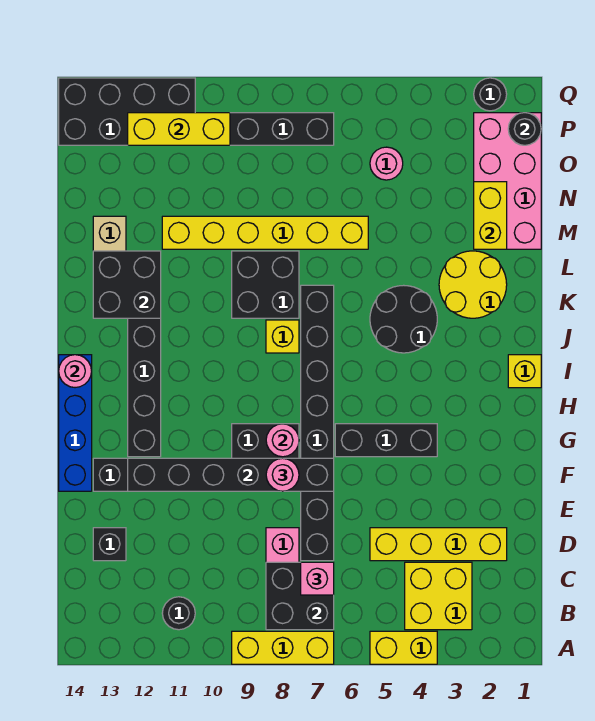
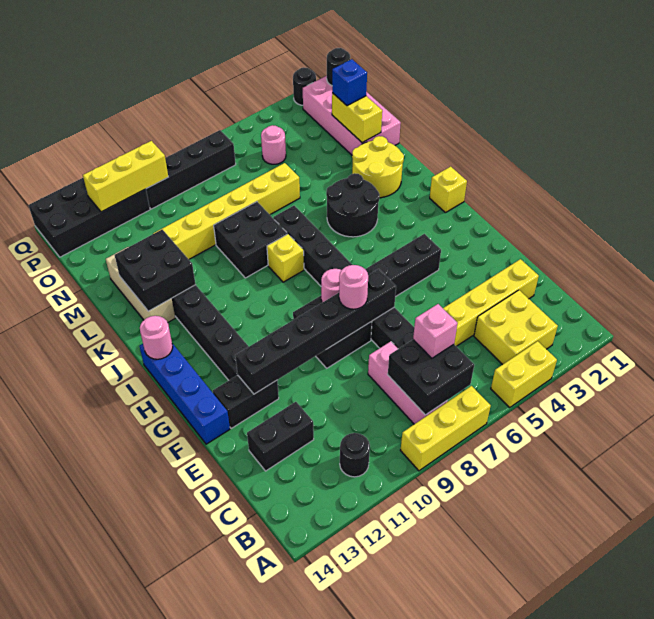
black 1x1 brick [93,528,126,561] -> black 1x2 brick [247,402,314,471]
none -> blue 1x1 brick [332,59,367,106]

